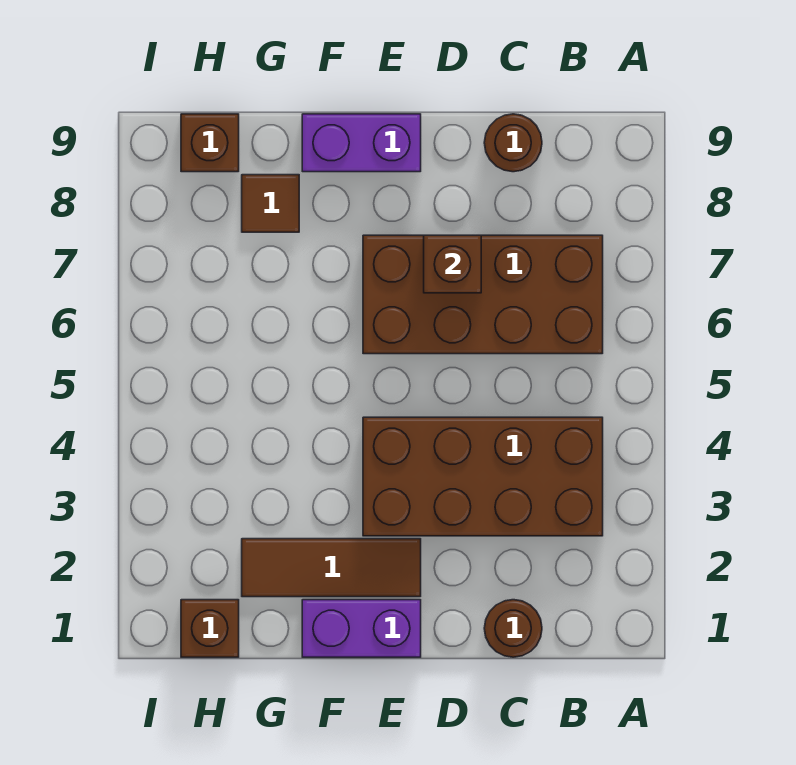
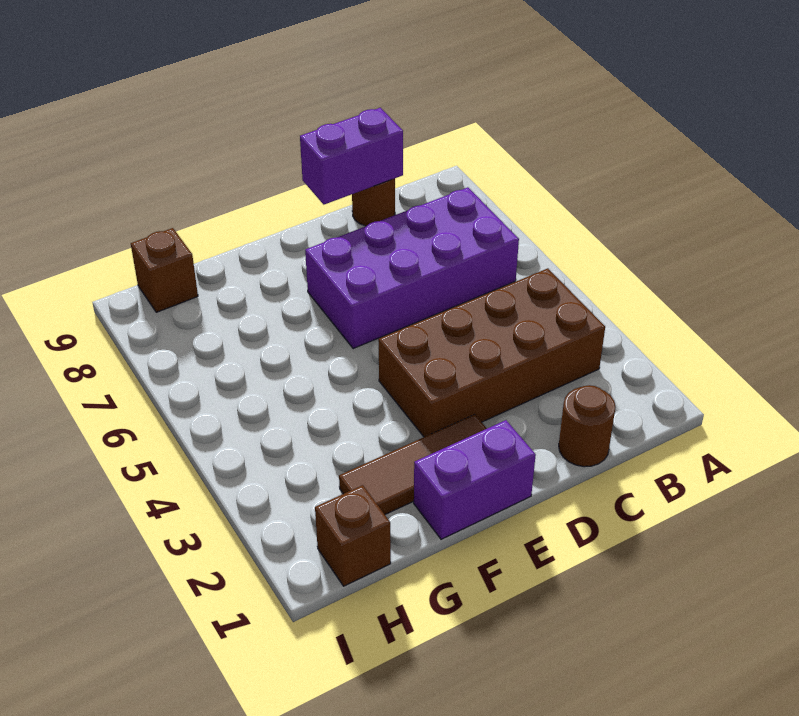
brown 2x4 brick [363,235,603,354] -> purple 2x4 brick [305,188,519,348]
brown 1x1 brick [424,235,481,293] -> none
purple 1x2 brick [302,114,421,172] -> purple 1x2 brick moved to [300,108,403,204]
brown 1x1 tile [242,175,299,232] -> none

